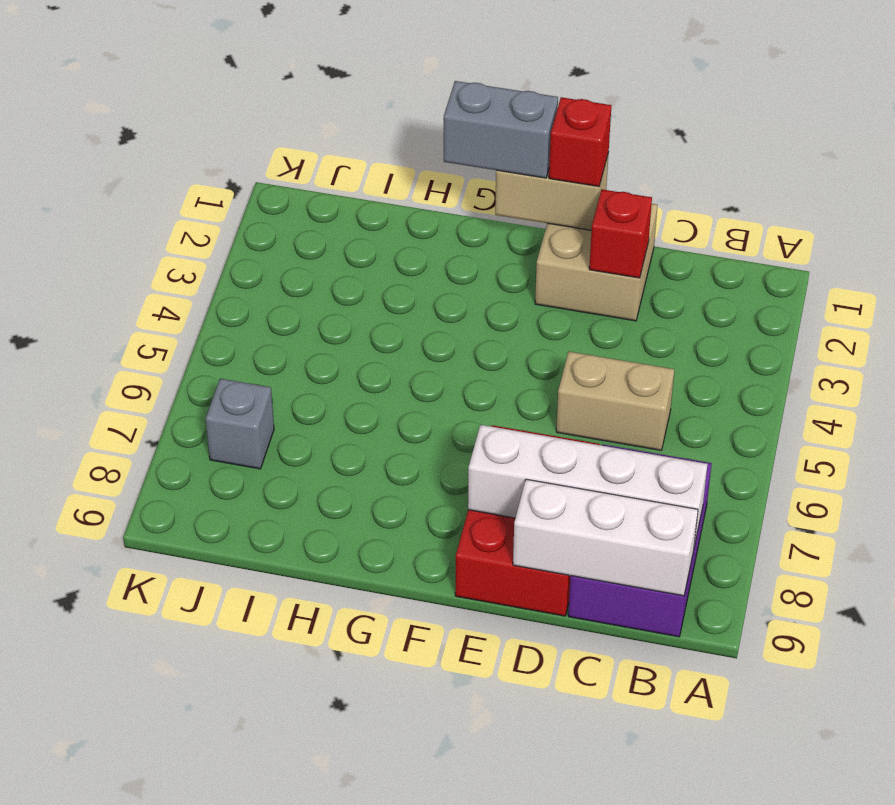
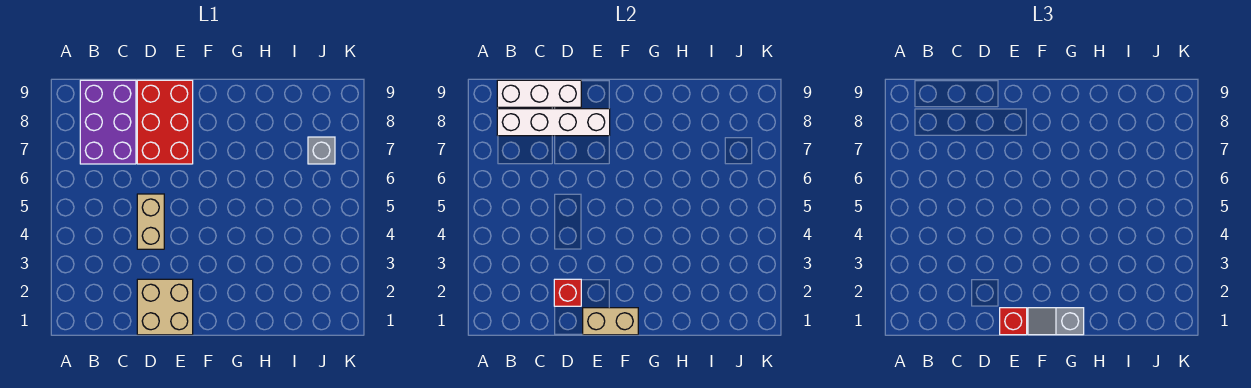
tan 1x2 brick [556,352,674,450] -> tan 1x2 brick turned to [137,194,164,249]
grey 1x2 brick [444,81,558,178] -> grey 1x2 slope [1028,308,1084,335]

